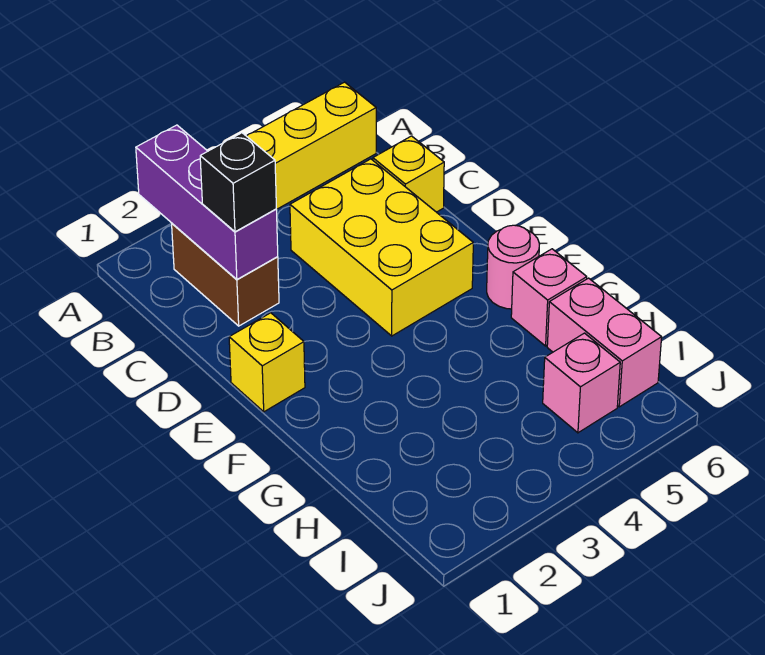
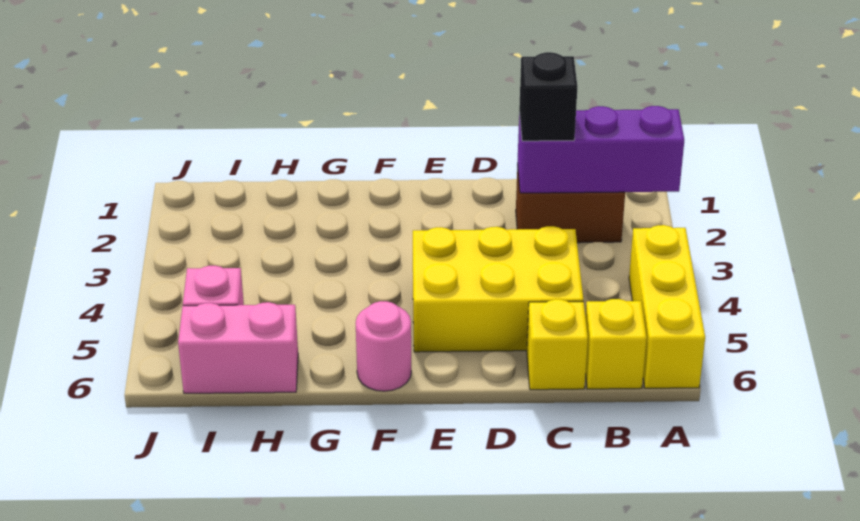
yellow 1x1 brick [229,313,305,412] -> yellow 1x1 brick moved to [585,299,647,389]
pink 1x1 brick [511,249,587,346] -> none

